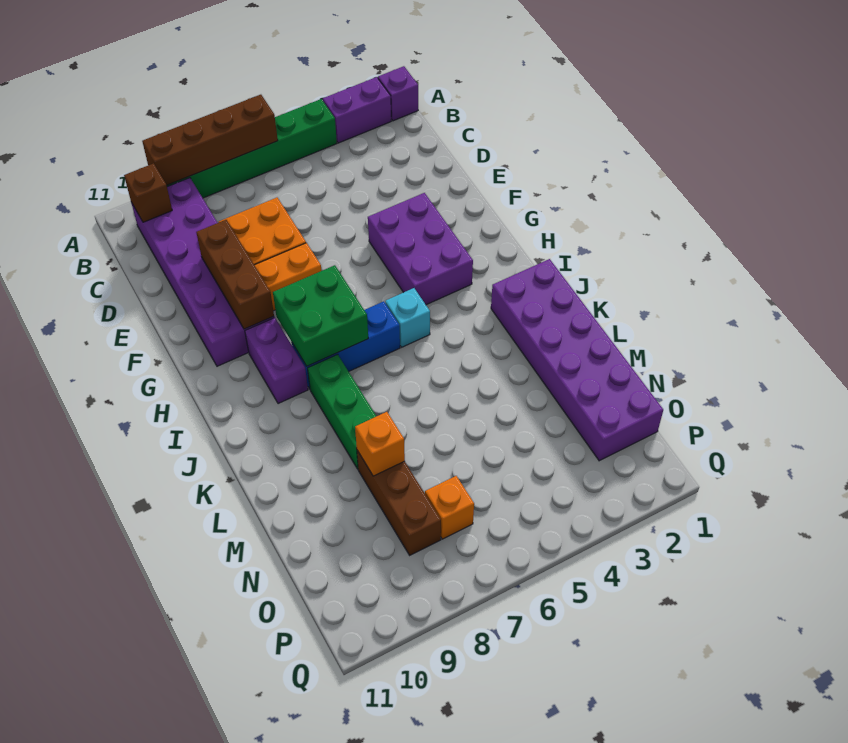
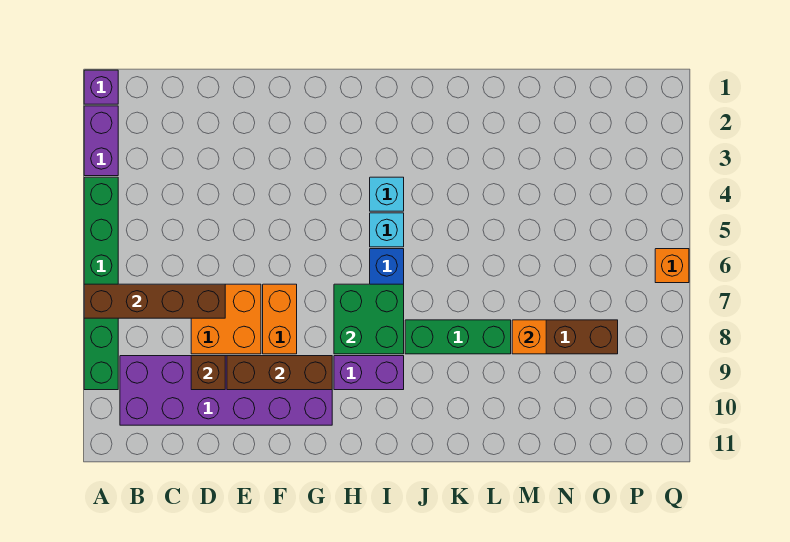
brown 1x4 brick [142,95,278,185] -> brown 1x4 brick turned to [84,284,225,318]
brown 1x1 brick [124,163,172,222] -> brown 1x1 brick moved to [191,356,225,390]
purple 2x3 brick [368,193,473,305] -> none
none -> cyan 1x1 brick [370,177,404,211]
purple 2x6 brick [491,259,663,461] -> none
orange 1x1 brick [425,476,474,539] -> orange 1x1 brick moved to [655,249,689,283]

